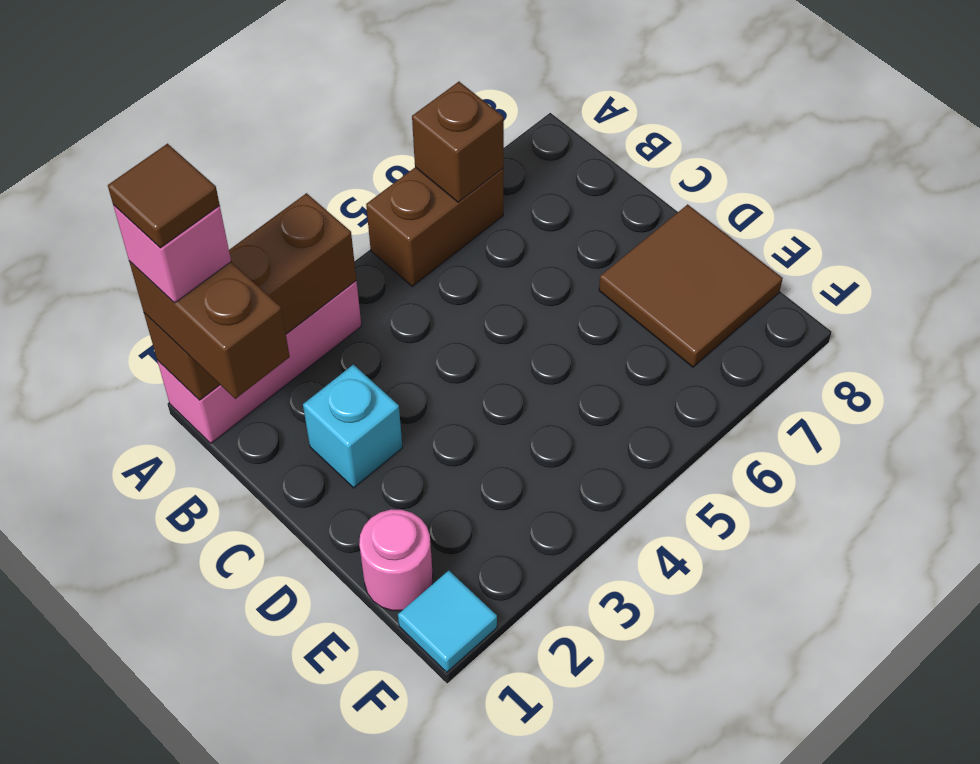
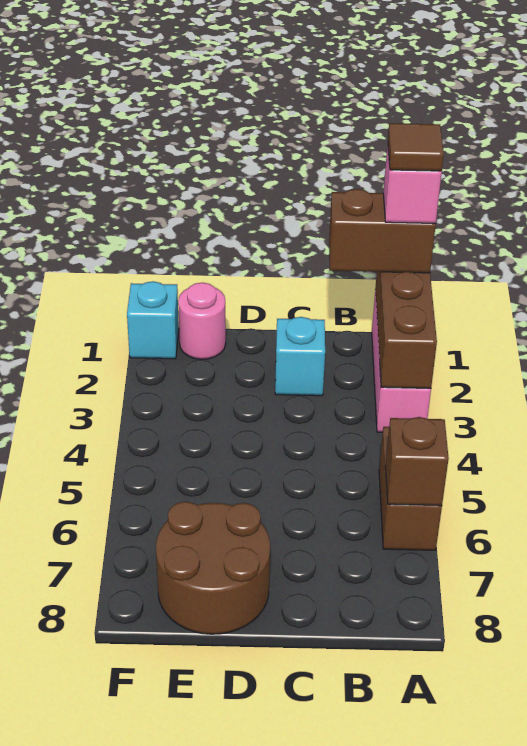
brown 2x2 tile [599,204,783,367] -> brown 2x2 round brick [156,502,270,634]
cyan 1x1 tile [398,570,497,672] -> cyan 1x1 brick [127,281,179,359]

